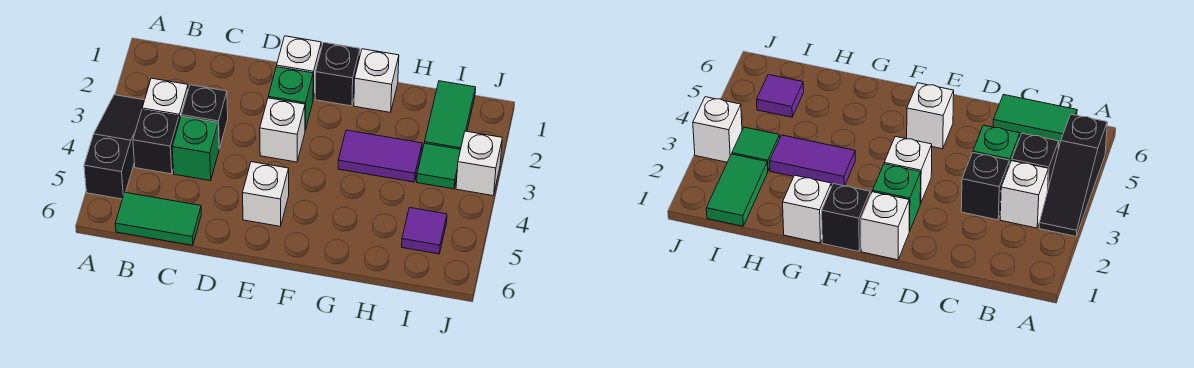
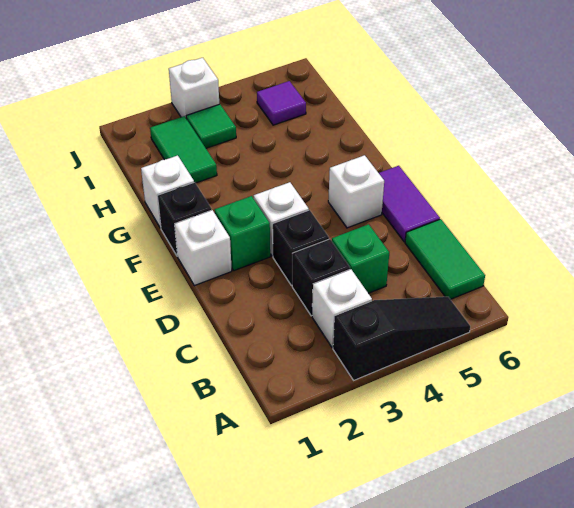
black 1x3 slope [84,95,144,199] -> black 1x3 slope turned to [333,297,470,380]
black 1x1 brick [133,110,179,174] -> black 1x1 brick moved to [273,210,329,285]
purple 1x2 tile [338,130,422,182] -> purple 1x2 tile moved to [379,166,440,242]
green 1x2 tile [424,81,476,149] -> green 1x2 tile turned to [150,116,217,183]

